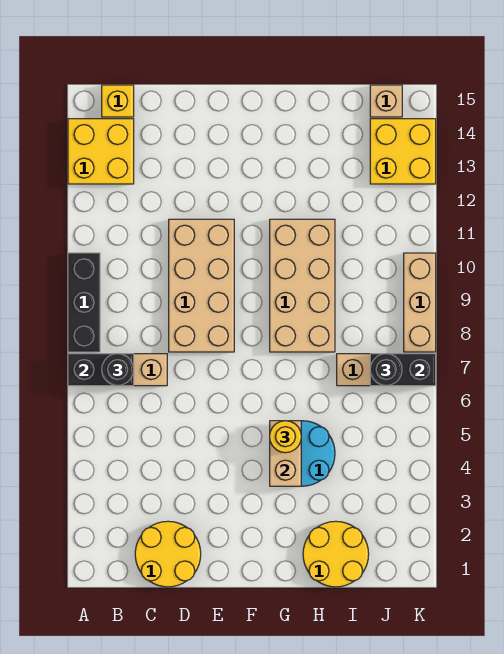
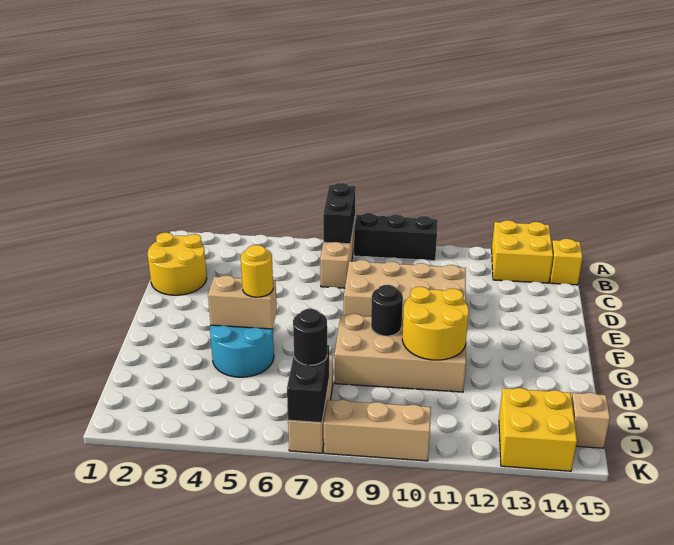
black 1x1 round brick [102,354,134,386] -> black 1x1 round brick moved to [371,285,403,336]
yellow 2x2 round brick [303,521,369,587] -> yellow 2x2 round brick moved to [402,287,469,360]

